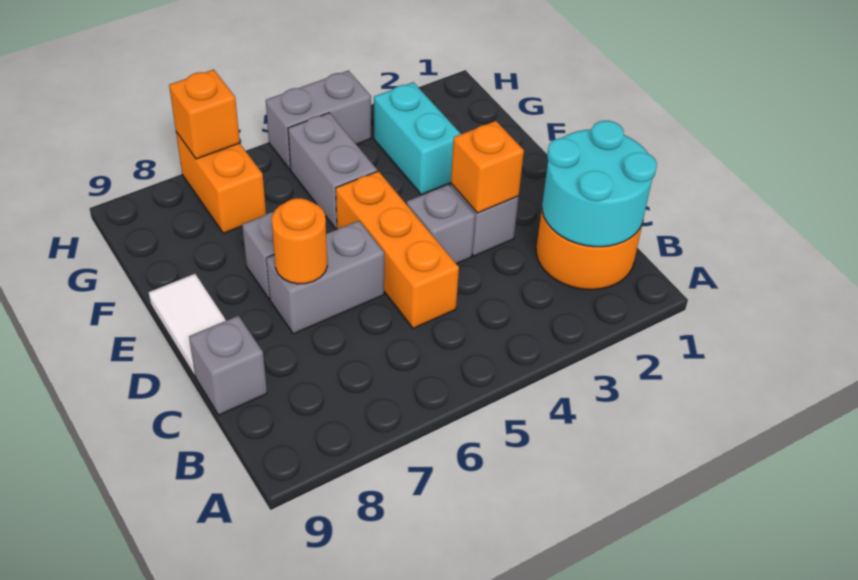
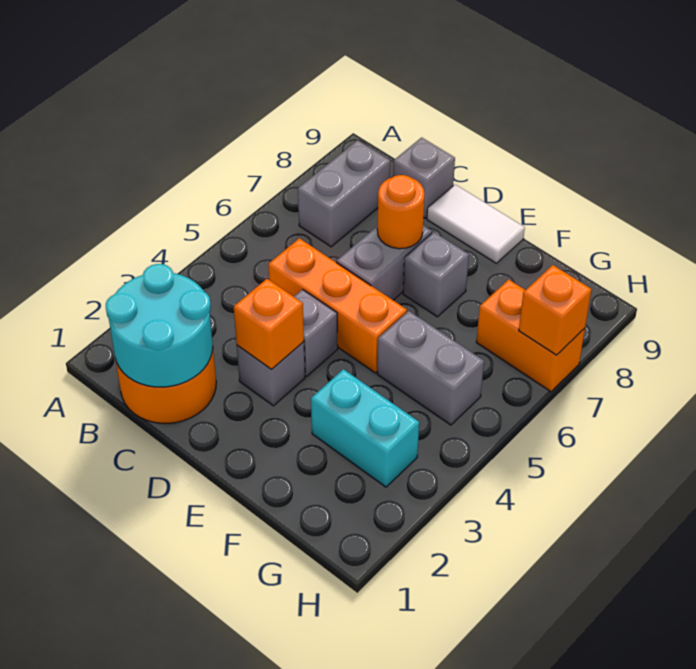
grey 1x2 brick [266,71,371,169] -> grey 1x2 brick moved to [298,140,390,247]

